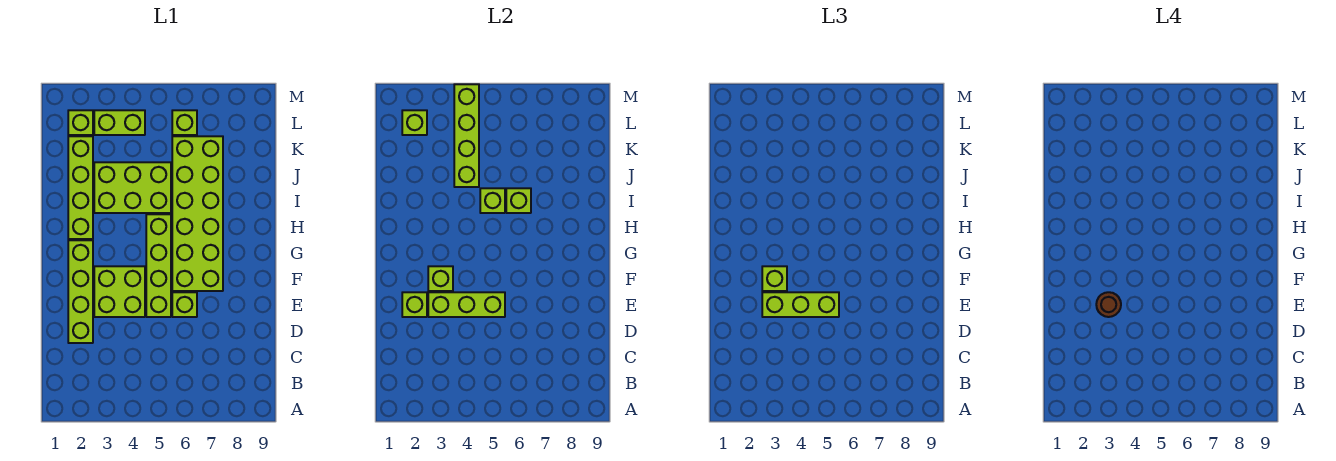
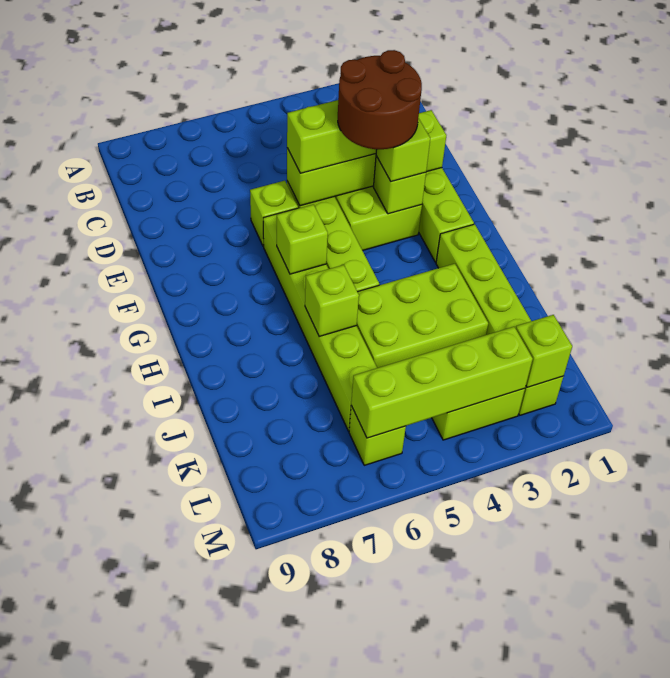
brown 1x1 round brick [1096,292,1121,317] -> brown 2x2 round brick [338,50,422,149]
lime 2x6 brick [172,136,223,291] -> lime 1x6 brick [263,208,377,431]
lime 1x1 brick [480,188,505,213] -> lime 1x1 brick moved to [277,204,328,274]
lime 1x4 brick [454,84,479,187] -> lime 1x4 brick turned to [351,327,533,438]

